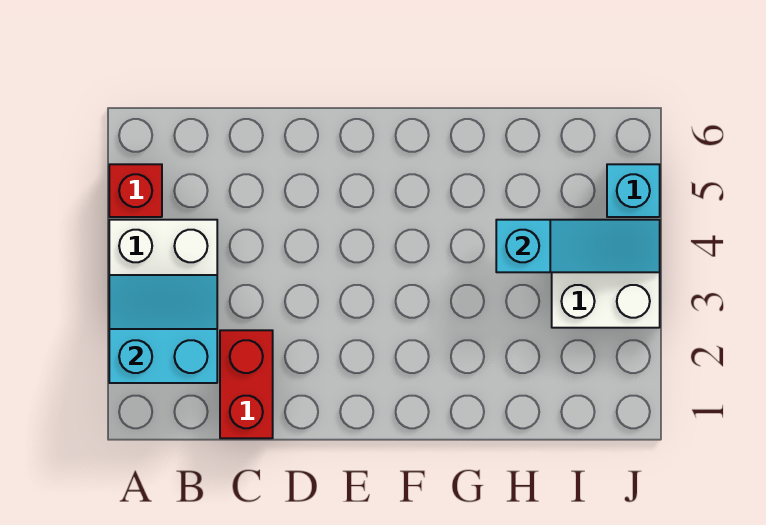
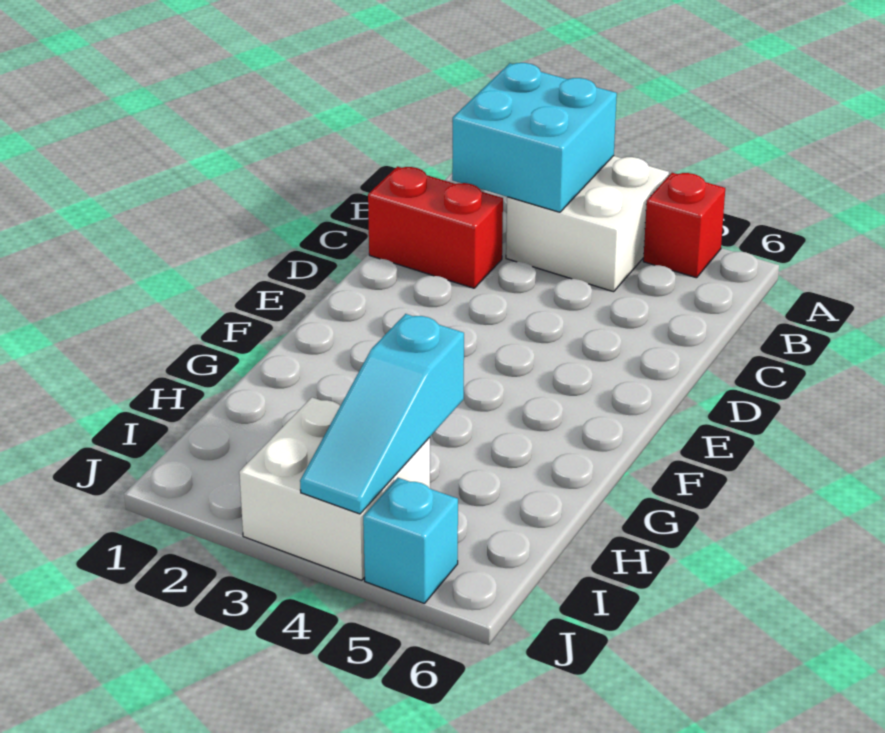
cyan 2x2 slope [109,275,217,383] -> cyan 2x2 brick [452,63,617,212]

